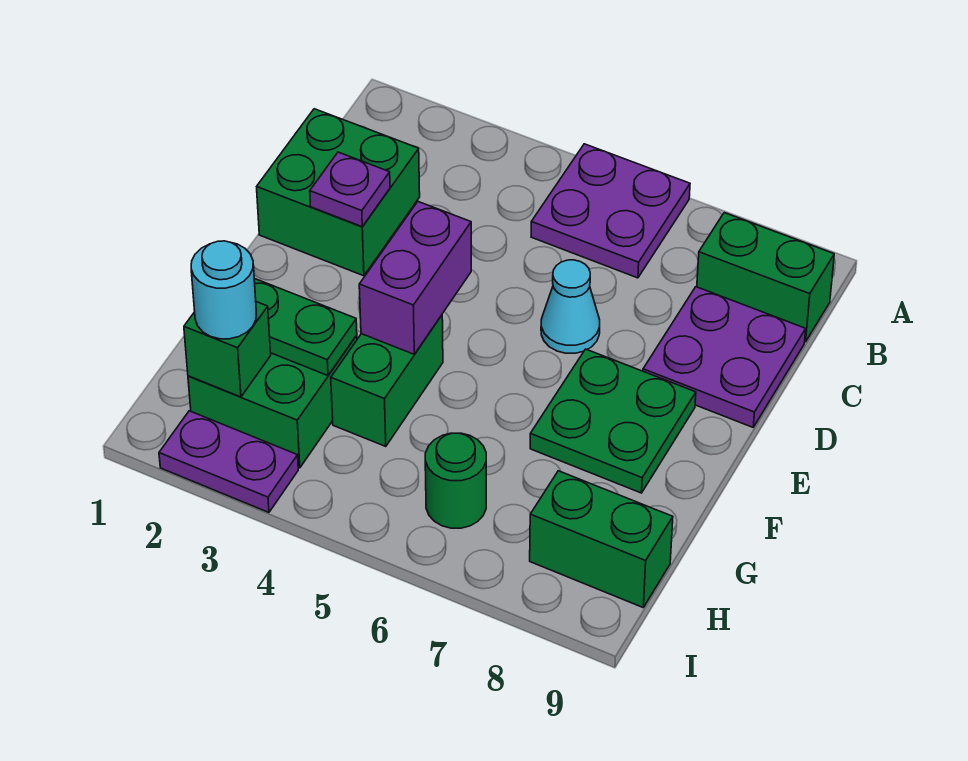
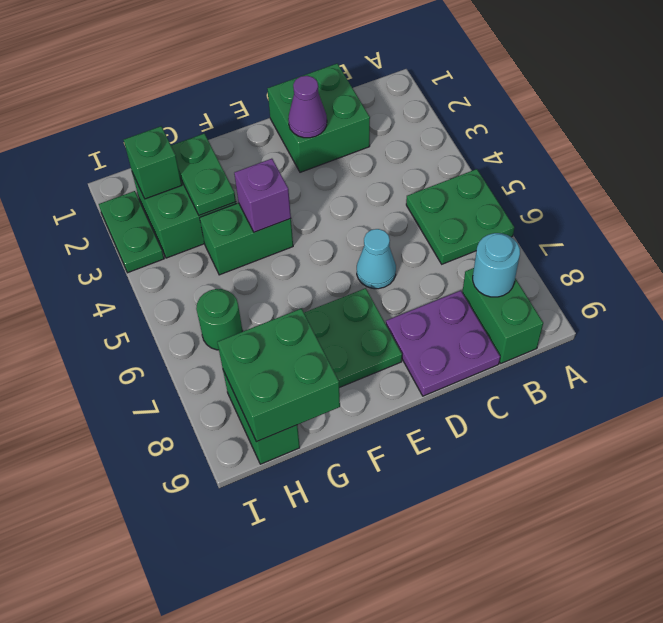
purple 2x2 plate [531,144,690,278] -> green 2x2 plate [406,169,514,264]
purple 1x1 plate [310,152,390,227] -> purple 1x1 cone [288,76,327,138]
purple 1x2 brick [359,202,471,354] -> purple 1x1 brick [234,159,291,232]
none -> green 2x2 brick [217,308,340,442]
cyan 1x1 round brick [191,241,256,339] -> cyan 1x1 round brick moved to [473,233,520,297]
purple 1x2 plate [159,411,298,512] -> green 1x2 plate [99,191,164,273]

